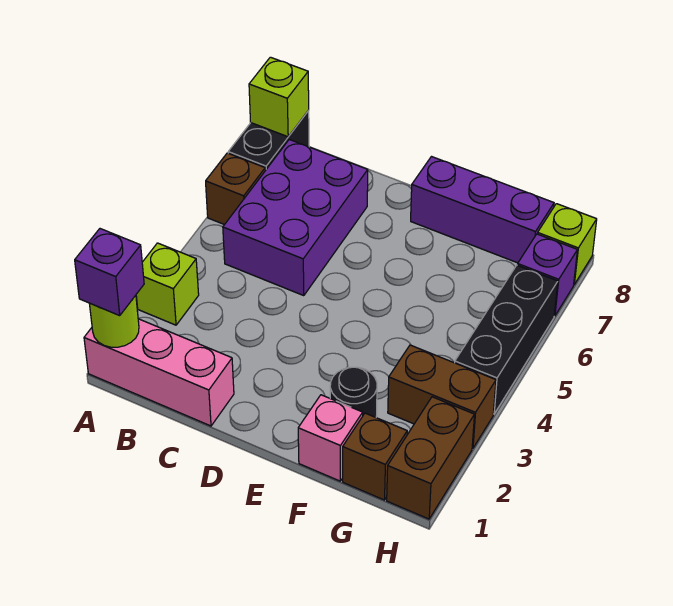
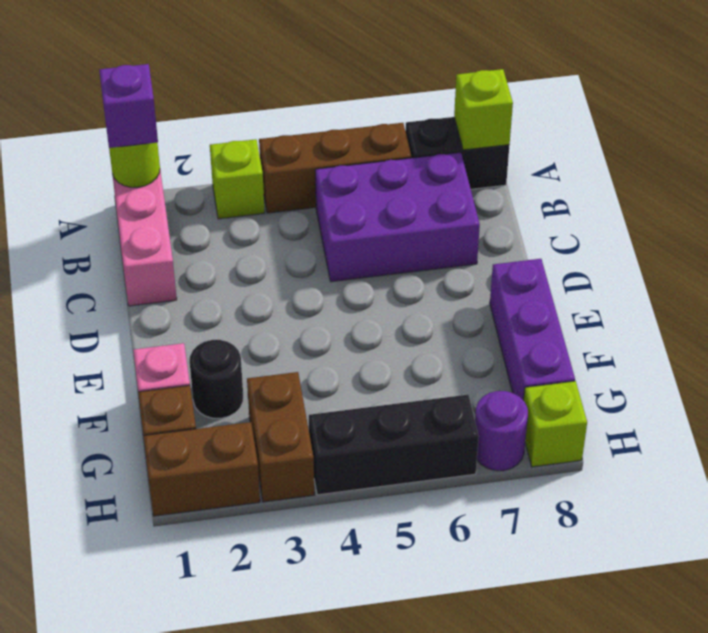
brown 1x1 brick [206,153,265,225] -> brown 1x3 brick [259,123,411,213]
purple 1x1 brick [518,234,577,316] -> purple 1x1 round brick [475,391,528,471]

